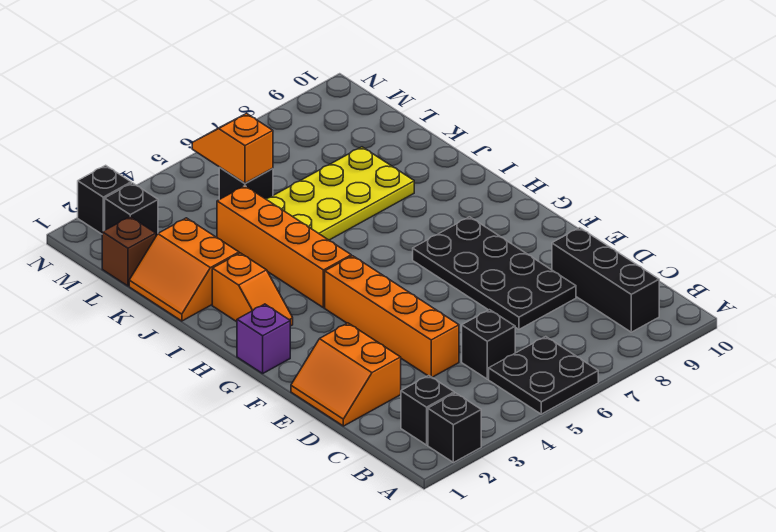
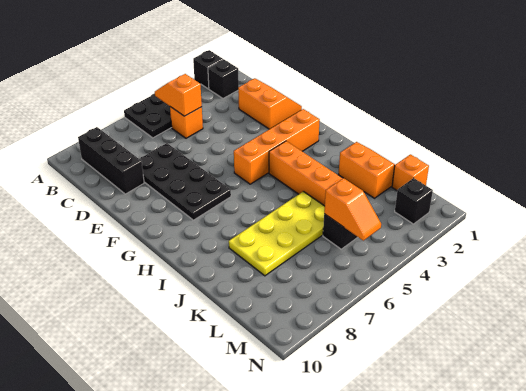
black 1x1 brick [462,310,515,379] -> orange 1x1 brick [170,107,203,138]
orange 1x4 brick [325,256,459,377] -> orange 1x4 brick turned to [234,109,320,184]
purple 1x1 brick [237,304,290,374] -> none
orange 1x2 slope [212,253,293,326] -> orange 1x2 slope moved to [155,74,202,116]
brown 1x1 brick [102,217,156,286] -> orange 1x1 brick [392,154,429,190]
black 1x1 brick [78,165,131,234] -> none

